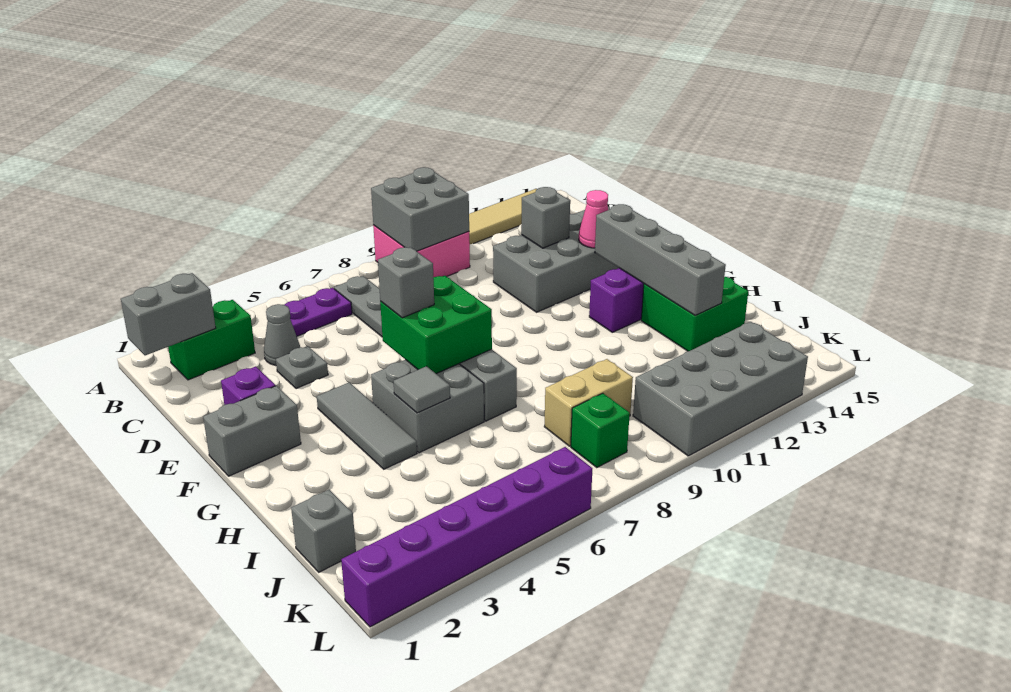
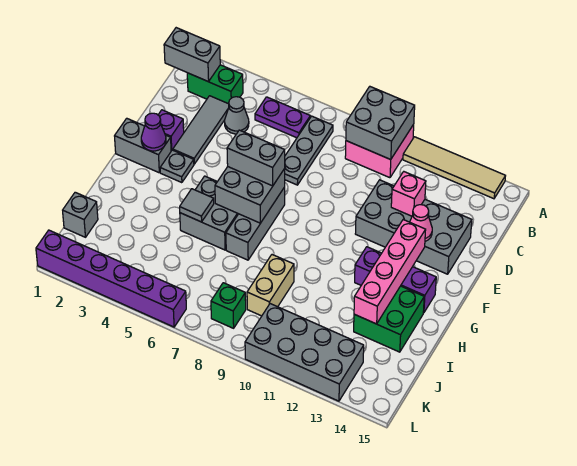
grey 1x1 plate [276,346,328,389] -> grey 1x1 plate moved to [160,150,194,183]
grey 1x1 brick [521,187,570,248] -> pink 1x1 brick [391,172,426,216]
none -> purple 1x1 cone [141,113,166,151]
grey 1x3 tile [317,382,417,469] -> grey 1x3 tile moved to [173,96,229,164]
green 2x2 brick [380,276,492,374] -> grey 2x2 brick [215,167,285,223]
grey 1x1 brick [378,247,434,318] -> grey 1x2 brick [227,130,285,186]
grey 1x4 brick [595,204,726,316] -> pink 1x4 brick [354,220,426,324]
tan 1x2 brick [544,359,633,446] -> tan 1x2 brick turned to [247,255,294,316]

